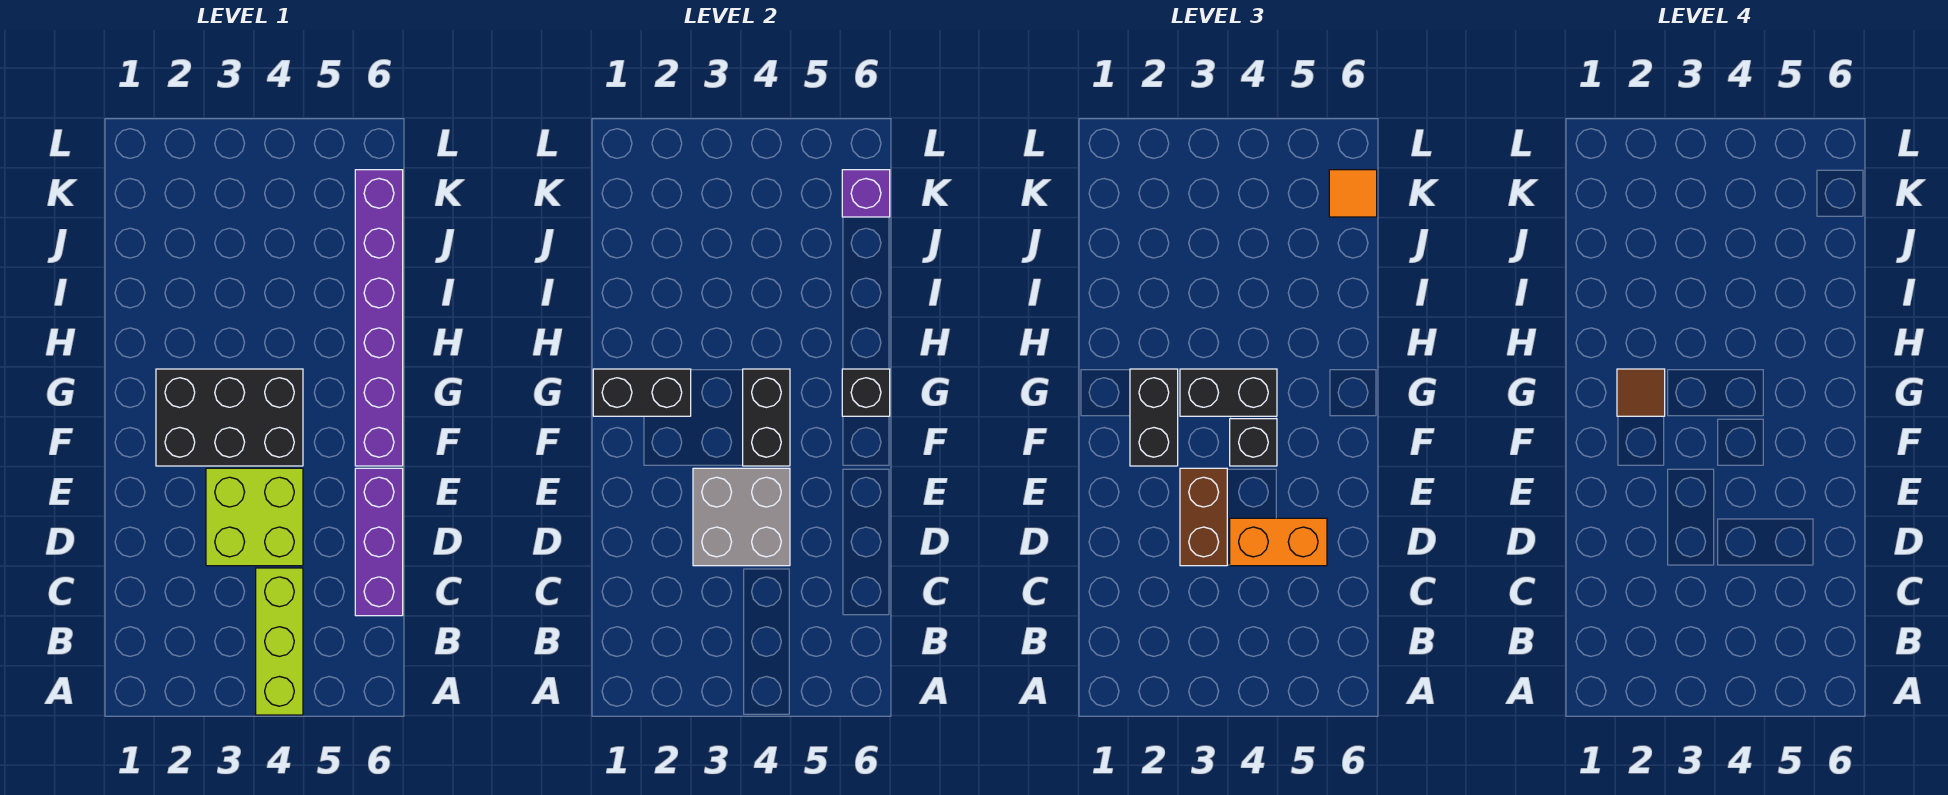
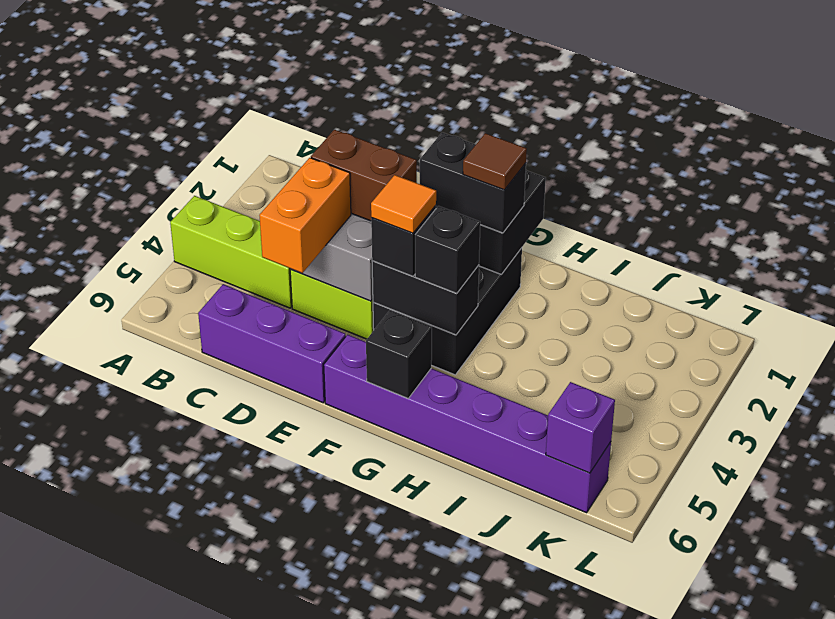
black 1x2 brick [1180,369,1277,416] -> black 1x1 brick [415,206,480,294]
orange 1x1 tile [1329,170,1377,217] -> orange 1x1 tile moved to [371,175,436,233]

